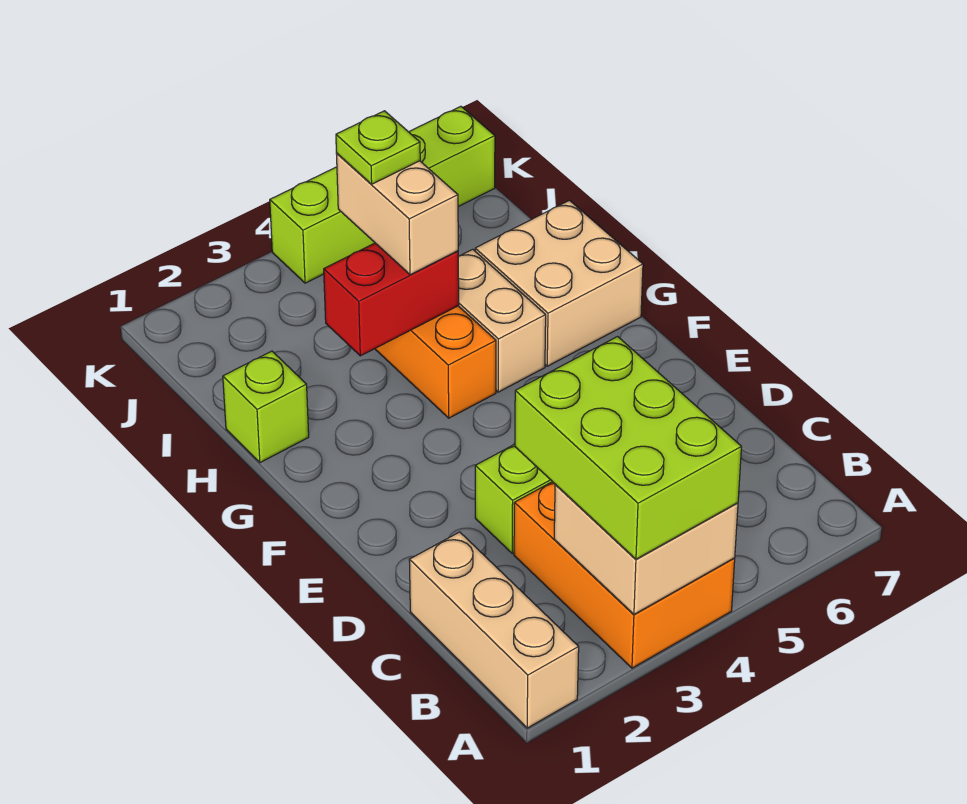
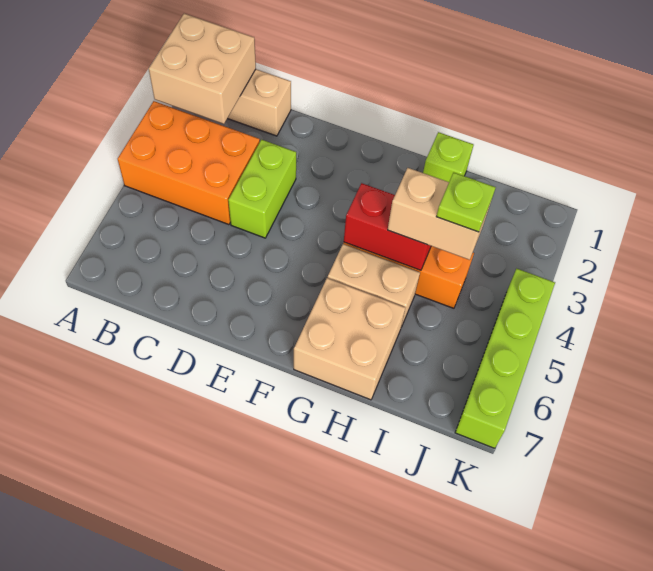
tan 2x2 brick [554,484,738,614] -> tan 2x2 brick moved to [149,14,256,124]
lime 2x3 brick [515,337,742,559] -> none
red 1x2 brick [324,243,459,356] -> red 1x2 brick turned to [344,183,431,270]

